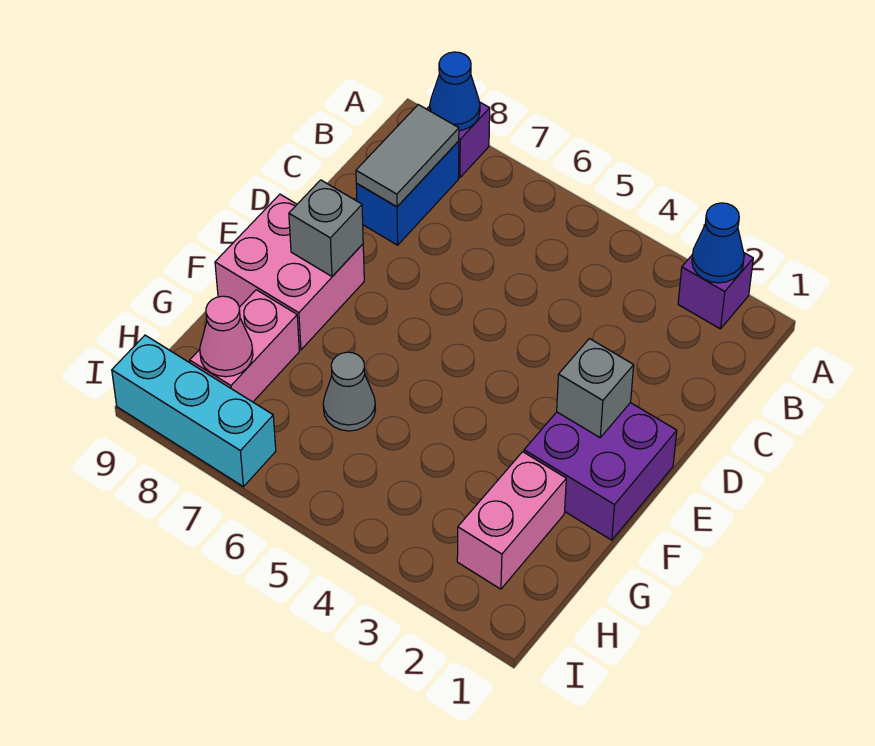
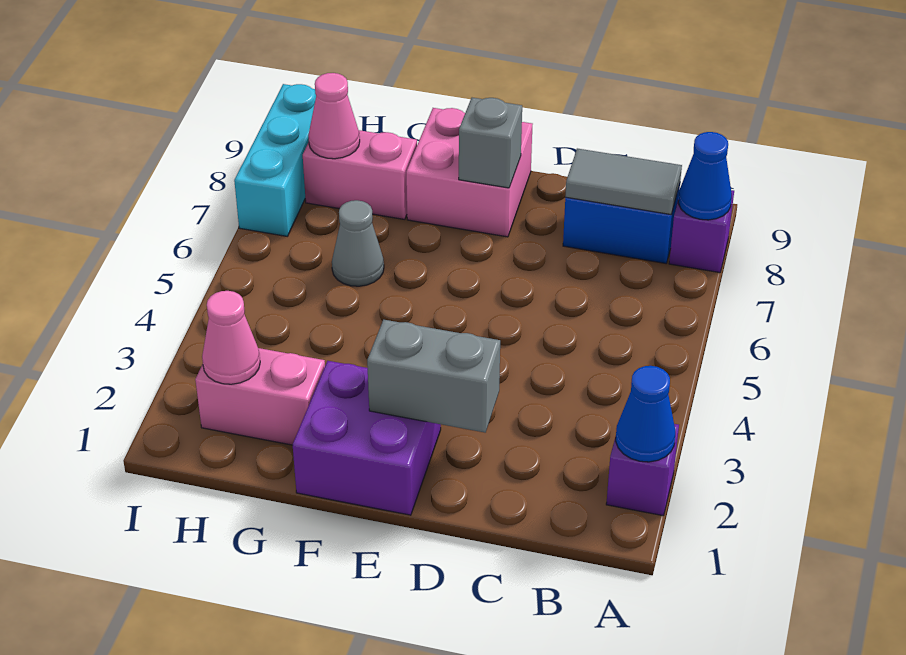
grey 1x1 brick [557,339,634,438] -> grey 1x2 brick [367,320,500,433]
none -> pink 1x1 cone [202,291,260,384]

